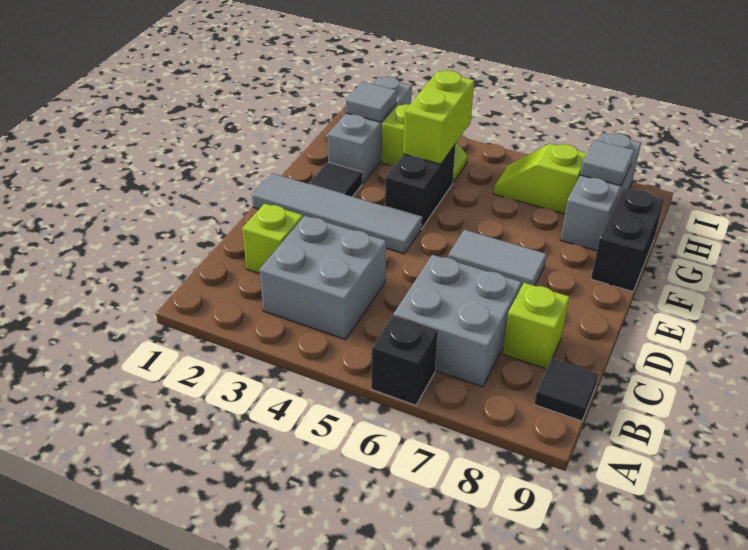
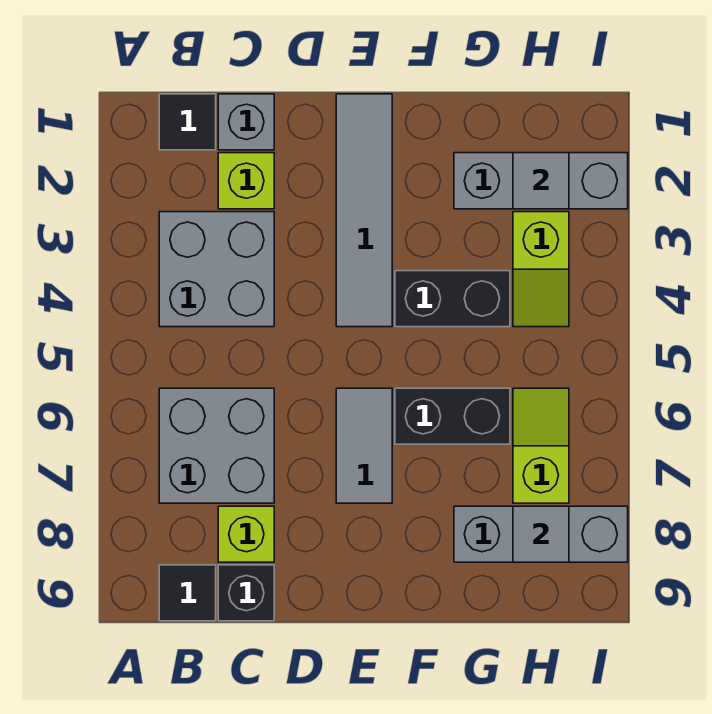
black 1x1 brick [371,315,438,405] -> black 1x1 brick moved to [218,565,274,621]
none -> grey 1x1 brick [218,94,274,150]
black 1x1 tile [309,162,362,197] -> black 1x1 tile moved to [159,94,216,150]
black 1x2 brick [591,188,664,292] -> black 1x2 brick moved to [395,388,510,444]
lime 1x2 brick [403,71,474,164] -> none

